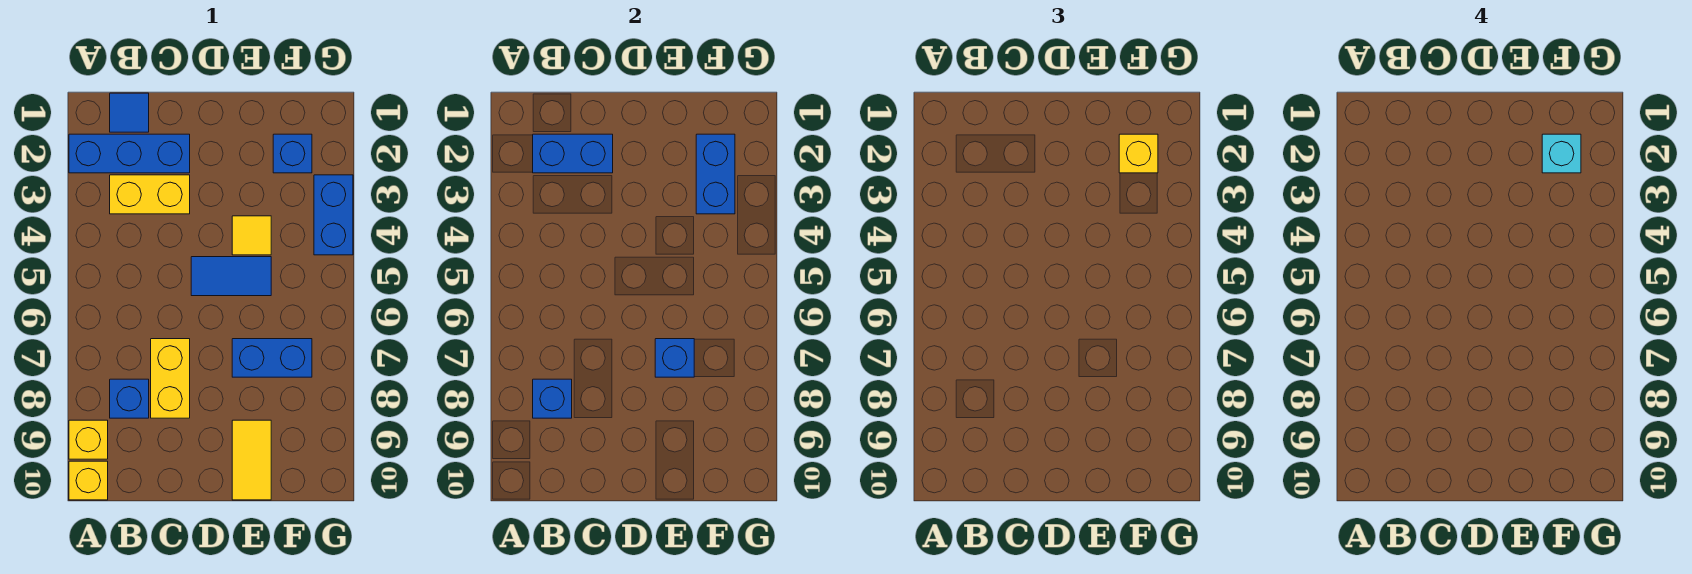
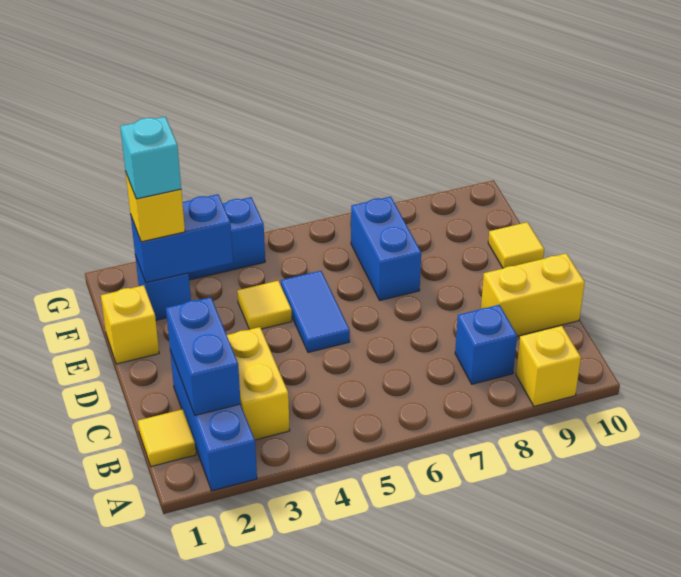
yellow 1x1 brick [69,461,108,500] -> yellow 1x1 brick moved to [101,285,159,364]
blue 1x1 tile [110,93,149,132] -> yellow 1x1 tile [138,409,196,467]
blue 1x1 brick [533,379,572,418] -> none
yellow 1x2 brick [151,339,190,418] -> yellow 1x2 brick moved to [481,253,585,336]
blue 1x1 brick [655,339,694,377] -> none
yellow 1x2 tile [232,420,271,500] -> yellow 1x1 tile [488,222,544,268]

